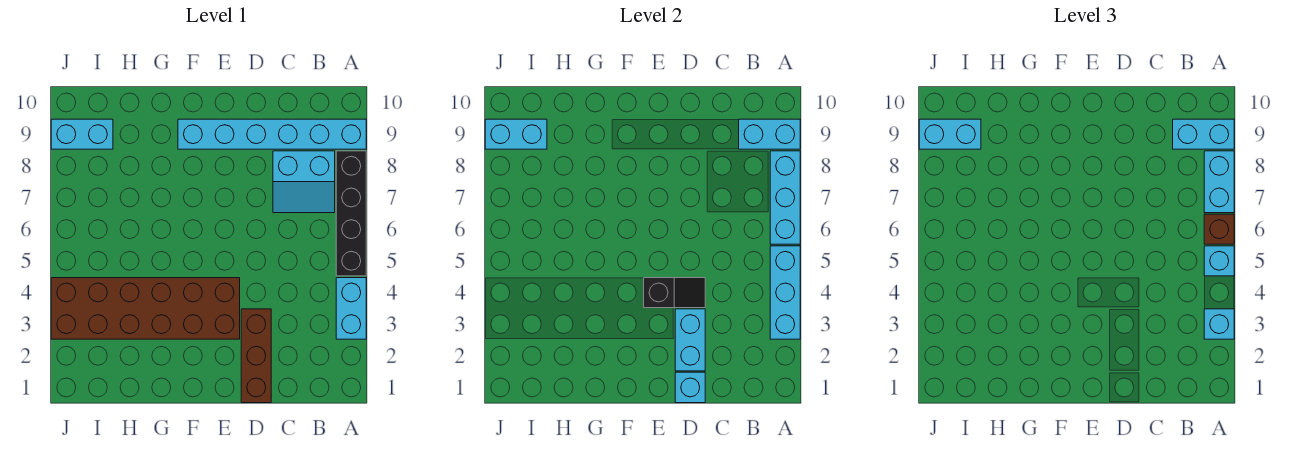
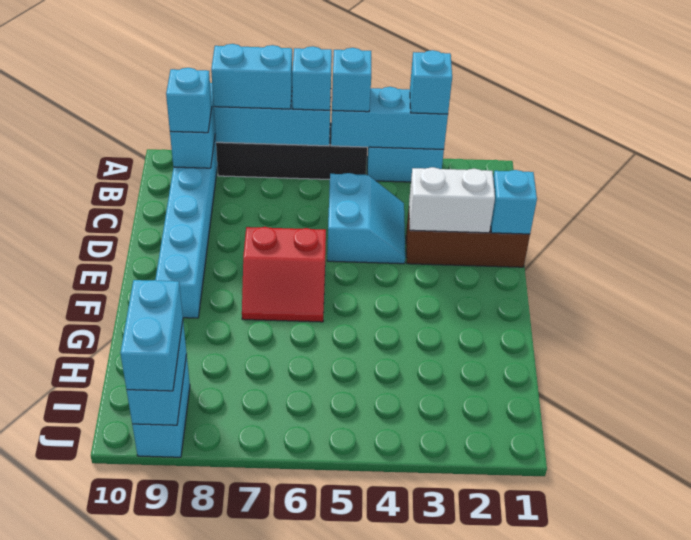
brown 1x1 brick [1204,214,1234,244] -> cyan 1x1 brick [292,46,332,110]
cyan 1x2 brick [1173,119,1234,149] -> cyan 1x1 brick [166,68,212,133]
cyan 2x2 slope [273,151,335,213] -> cyan 2x2 slope moved to [327,173,405,264]
cyan 1x2 brick [675,309,705,371] -> white 1x2 brick [409,167,495,233]
black 1x2 slope [644,278,705,308] -> none
brown 2x6 brick [51,278,240,339] -> none
none -> red 2x2 slope [242,227,326,322]

